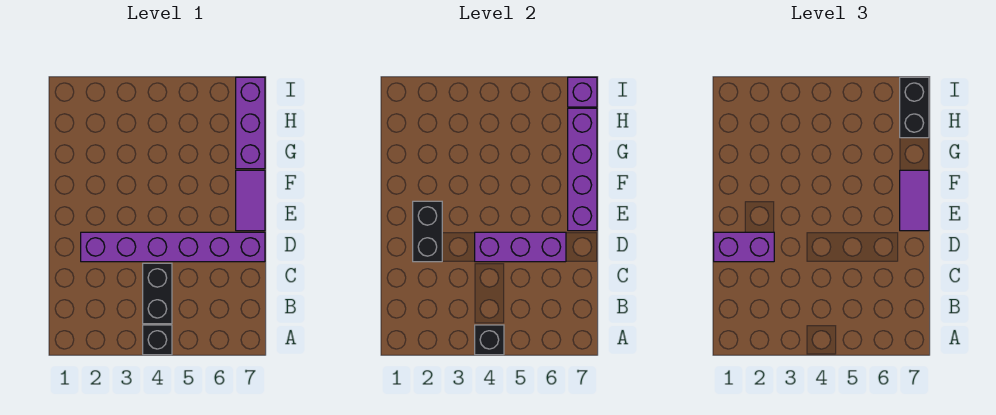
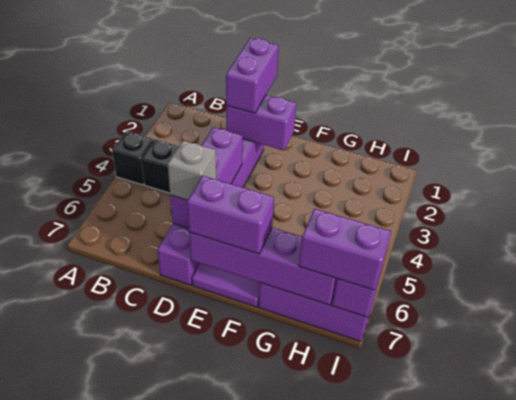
black 1x1 brick [475,325,504,355] -> none
black 1x2 brick [413,201,442,262] -> purple 1x2 brick [226,95,296,150]
none -> grey 1x1 brick [168,141,216,200]
purple 1x2 tile [900,170,929,231] -> purple 1x2 brick [187,176,274,254]
black 1x2 brick [900,77,929,138] -> purple 1x2 brick [299,209,391,290]

